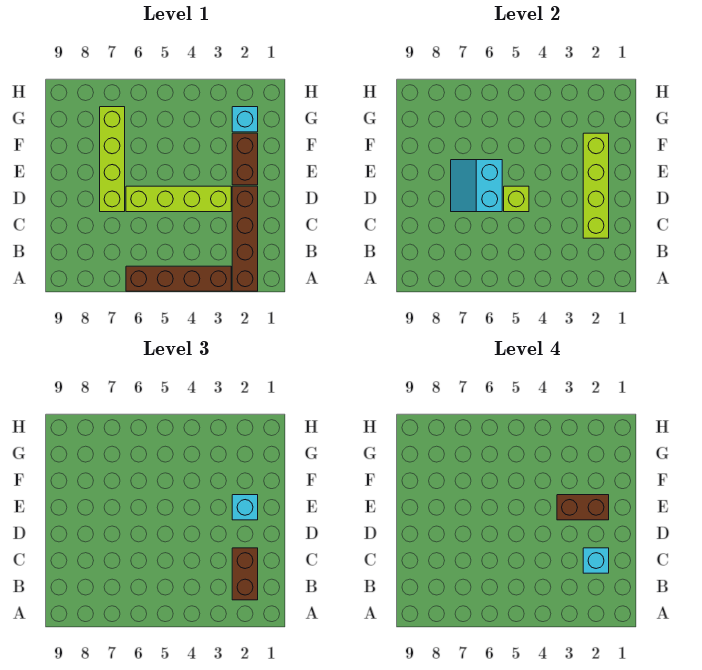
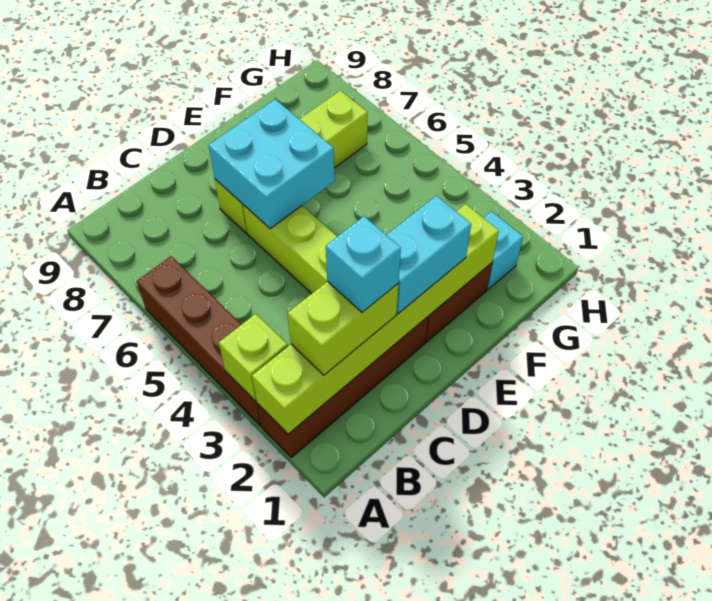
brown 1x2 brick [232,548,258,600] -> lime 1x2 brick [288,281,398,375]
lime 1x4 brick [583,133,609,238] -> lime 1x6 brick [252,204,499,434]
lime 1x1 brick [504,186,529,212] -> lime 1x1 brick moved to [219,314,288,401]
cyan 2x2 slope [451,160,502,212] -> cyan 2x2 brick [208,99,335,229]
cyan 1x1 brick [232,495,258,520] -> cyan 1x2 brick [387,196,471,314]
brown 1x2 brick [557,495,609,520] -> none

